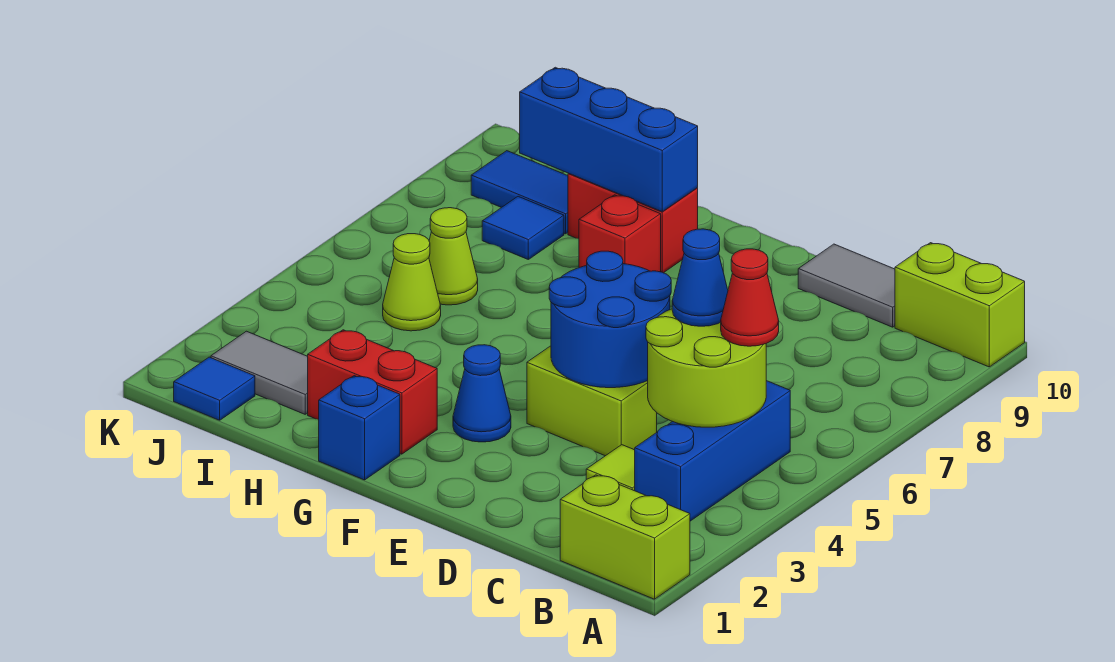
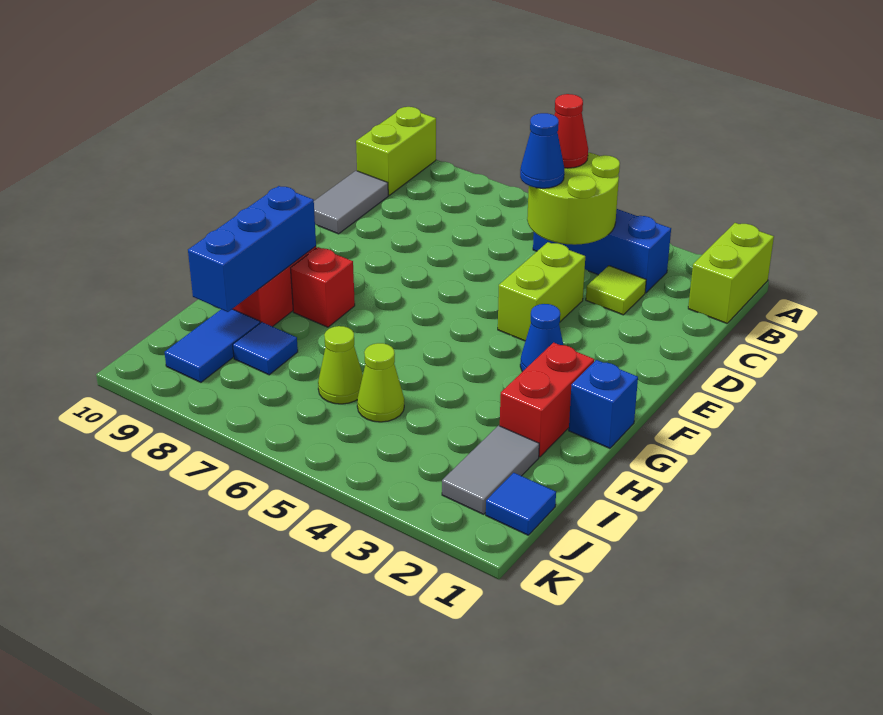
blue 2x2 round brick [549,251,671,388] -> none

